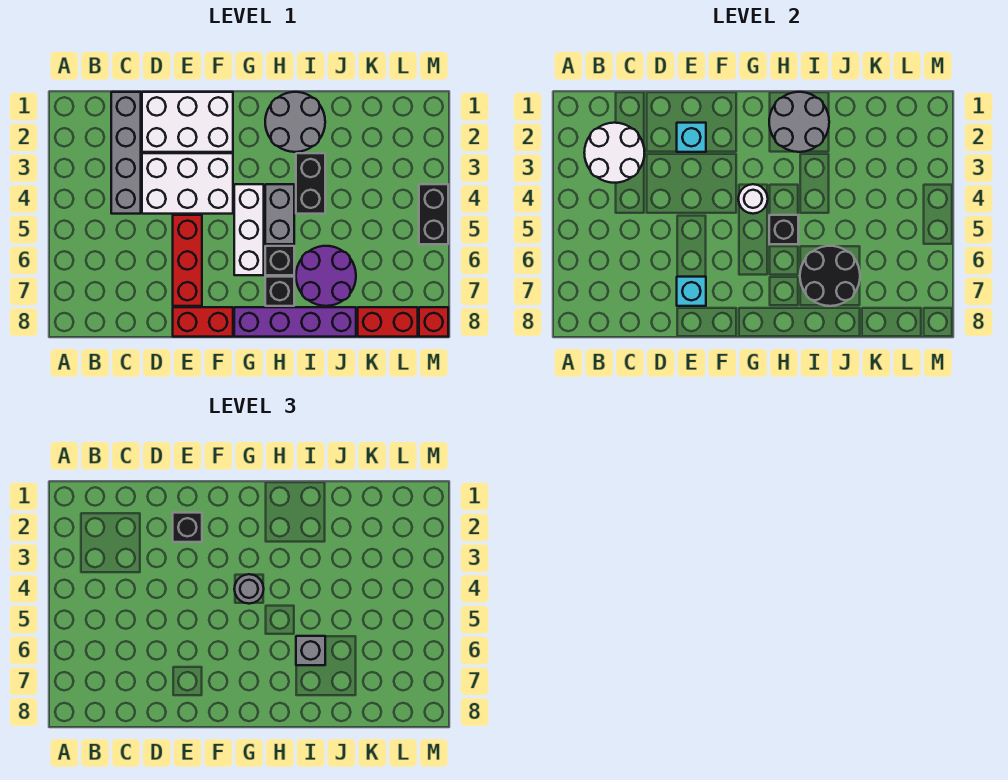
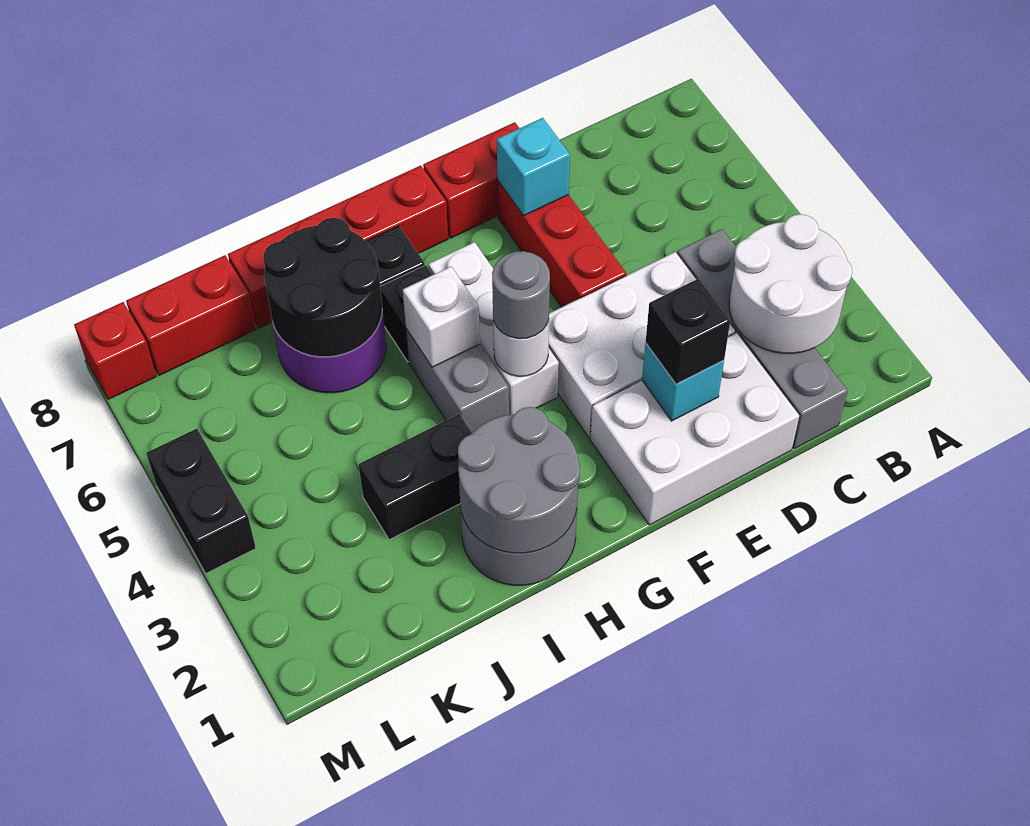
purple 1x4 brick [234,307,356,337] -> red 1x4 brick [228,166,448,328]
black 1x1 brick [769,215,798,244] -> white 1x1 brick [403,267,480,367]
black 1x2 brick [296,153,325,214] -> black 1x2 brick turned to [359,414,472,540]
grey 1x1 brick [296,636,325,665] -> none

